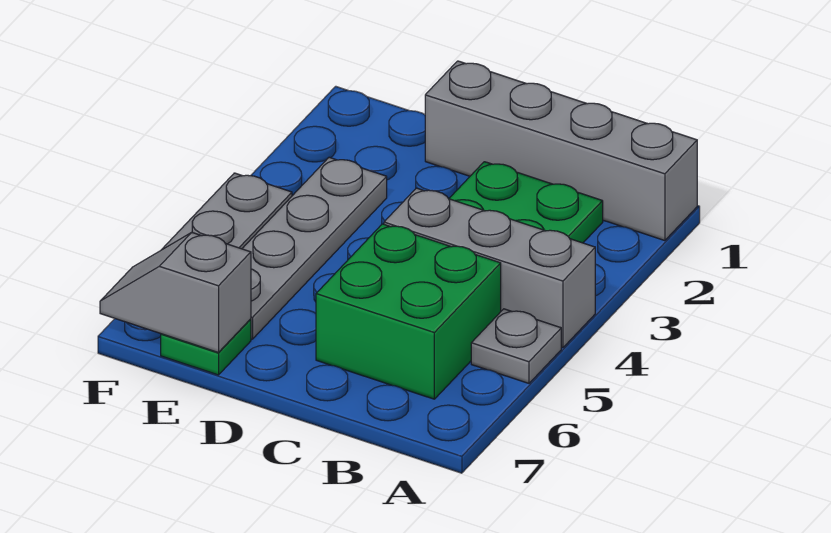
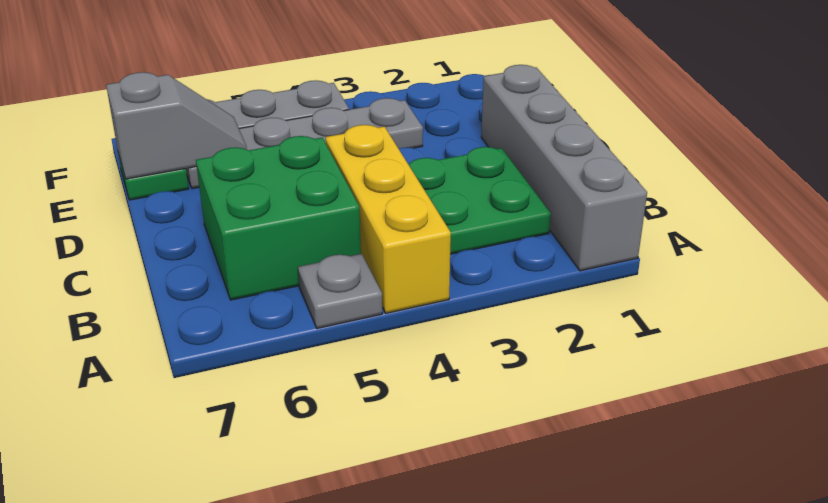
grey 1x3 brick [384,188,595,348] -> yellow 1x3 brick [325,125,451,313]
grey 1x2 slope [100,233,251,352] -> grey 1x2 slope turned to [106,72,247,179]

